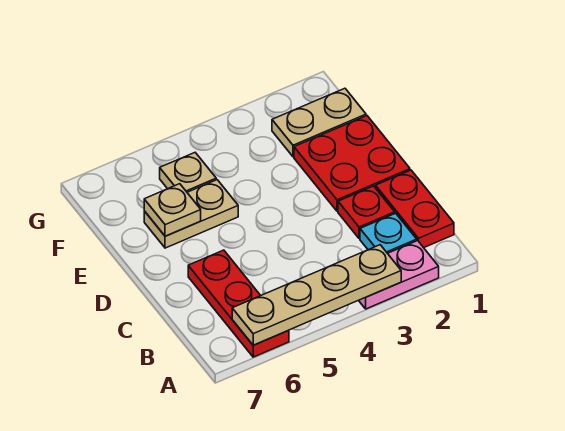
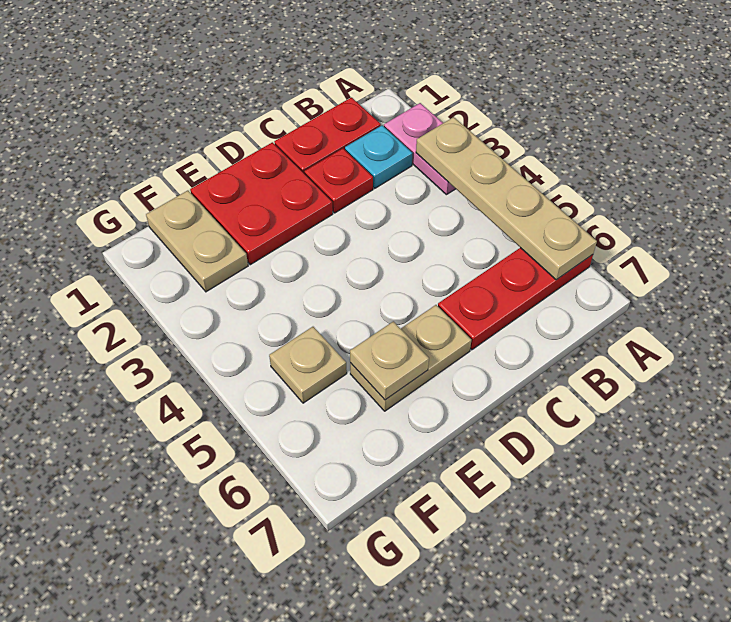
tan 1x2 plate [144,180,238,248] -> tan 1x2 plate turned to [350,305,471,411]

